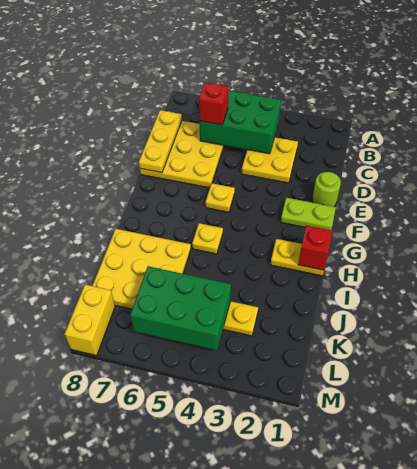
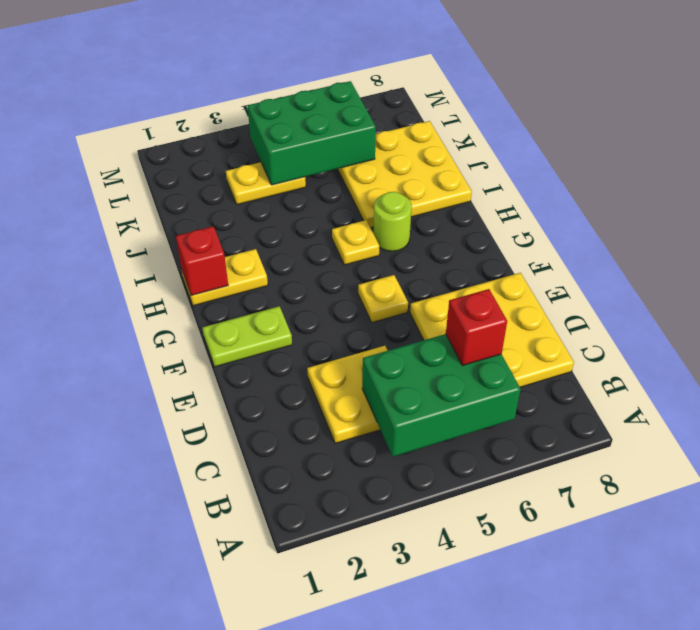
yellow 1x3 plate [139,110,182,173] -> none
lime 1x1 round brick [312,172,341,207] -> lime 1x1 round brick moved to [373,192,412,251]
yellow 1x2 brick [65,285,115,355] -> none

